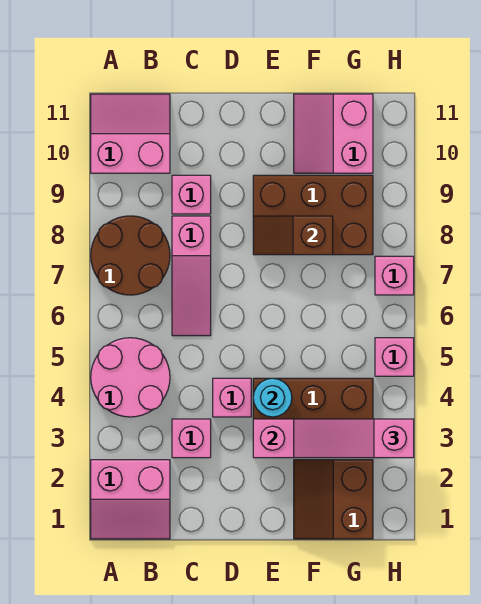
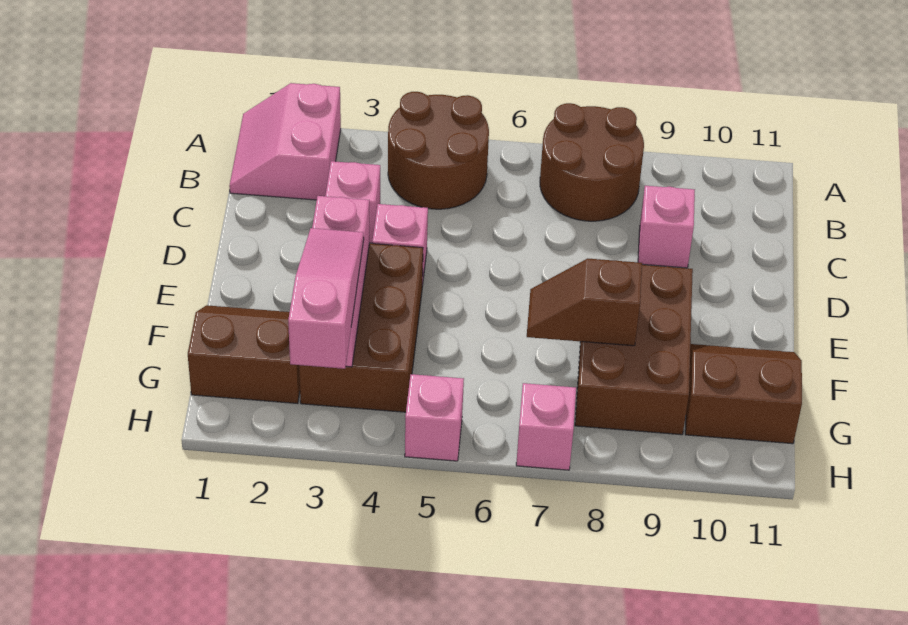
pink 2x2 round brick [91,338,170,417] -> brown 2x2 round brick [388,92,489,209]
pink 2x2 slope [91,94,170,173] -> none
pink 1x3 slope [172,216,211,336] -> none
cyan 1x1 round brick [253,378,292,417] -> none
brown 1x2 slope [253,216,333,255] -> brown 1x2 slope turned to [527,259,642,346]
pink 2x2 slope [294,94,373,173] -> brown 2x2 slope [685,344,802,444]

